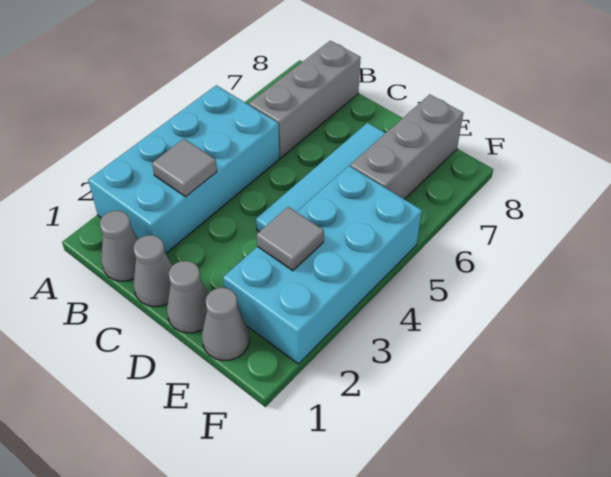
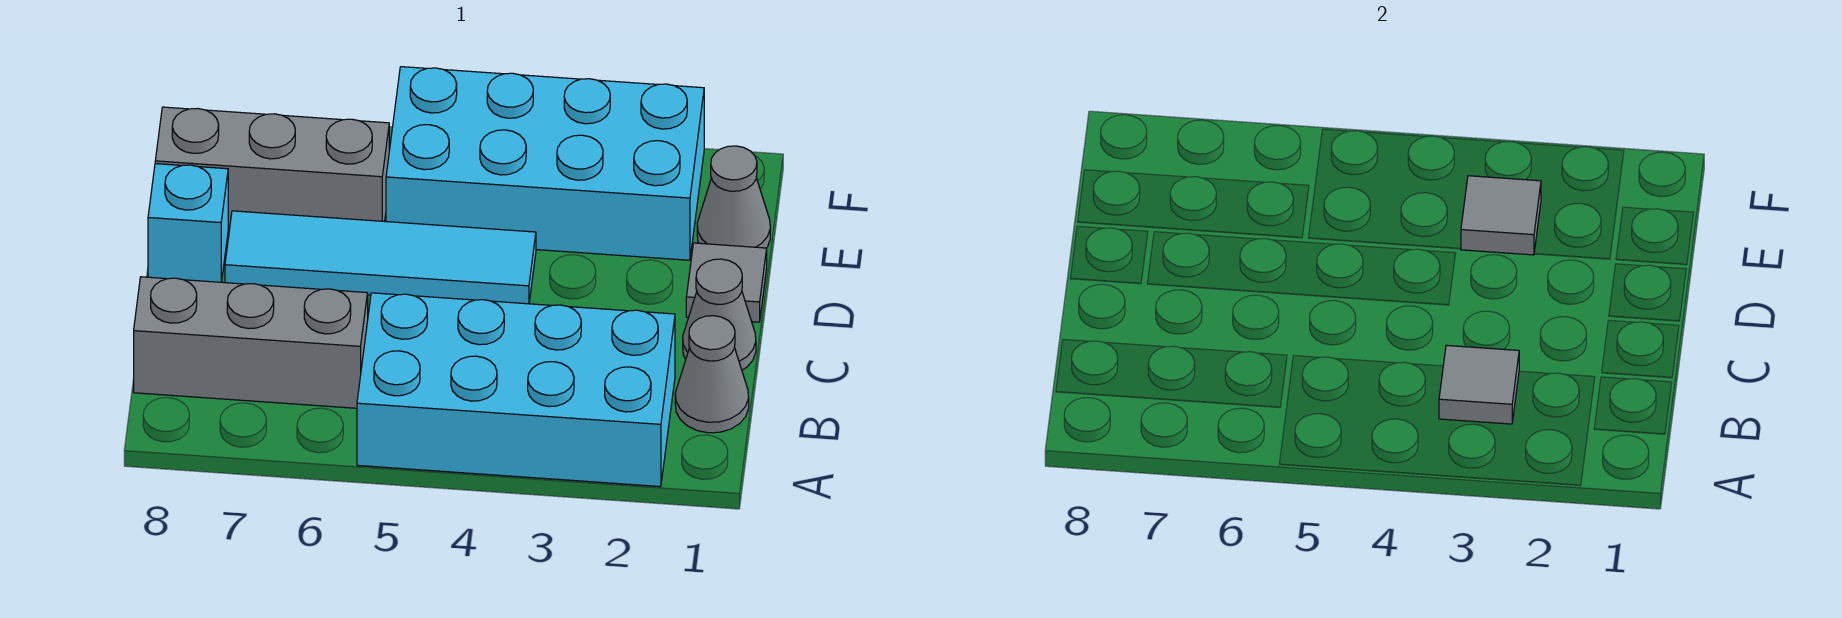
grey 1x1 cone [167,261,208,333] -> grey 1x1 tile [686,243,767,322]
none -> cyan 1x1 brick [148,164,228,282]

